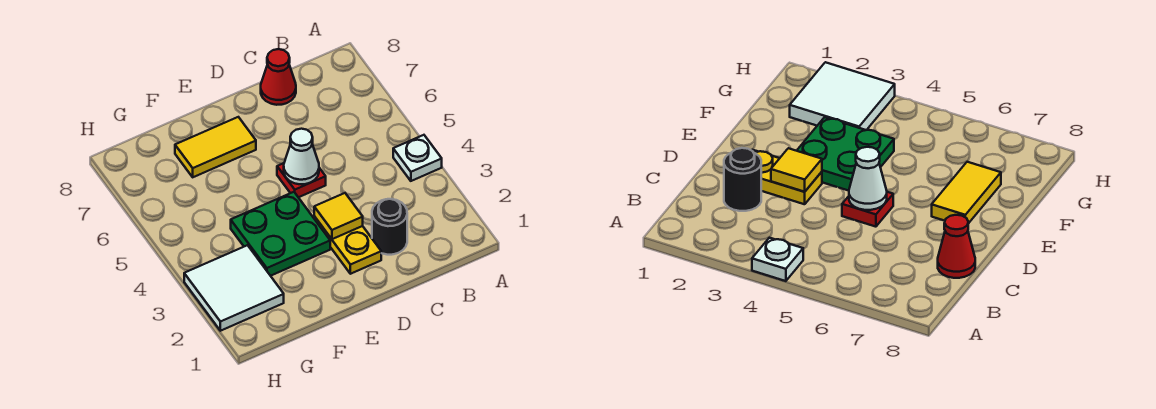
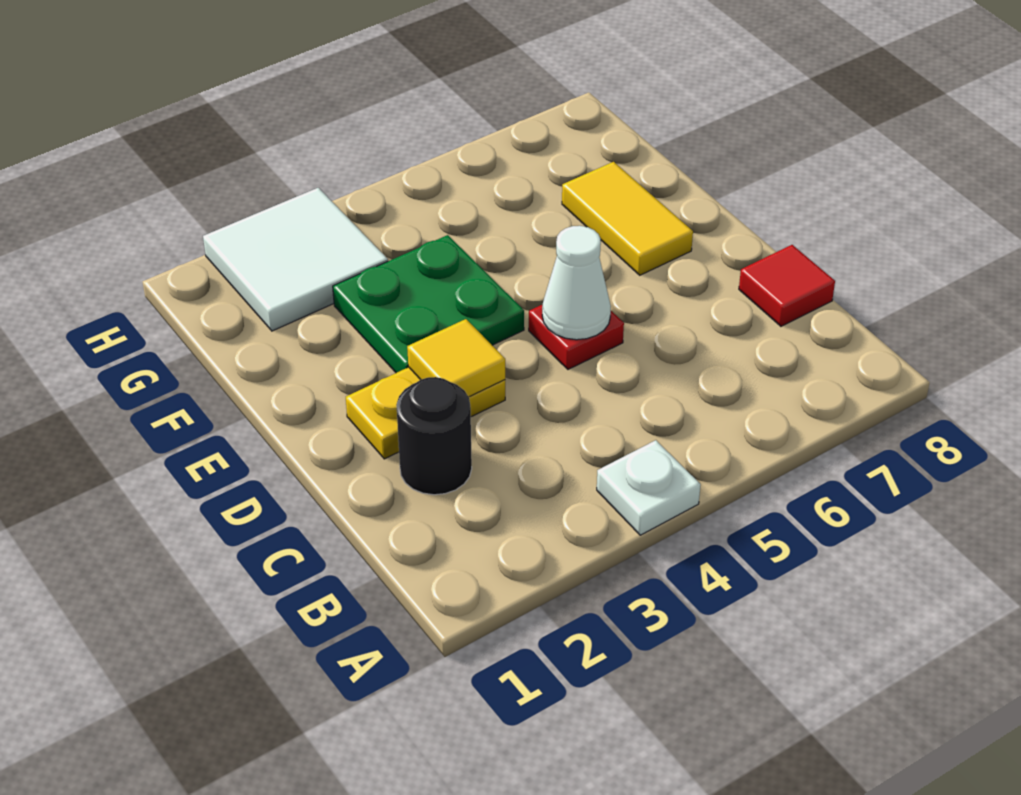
red 1x1 cone [261,49,296,105] -> red 1x1 tile [739,245,835,326]

